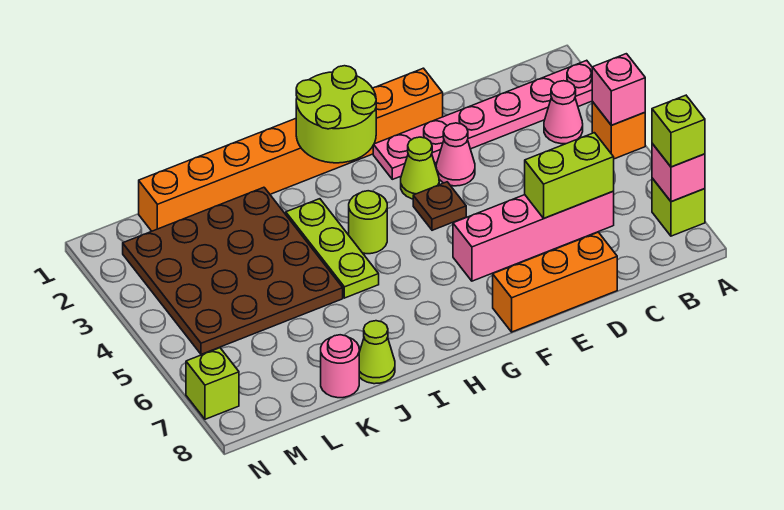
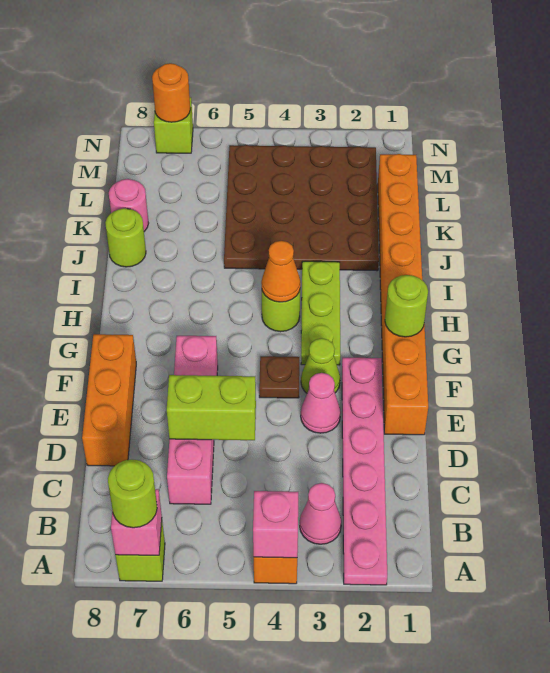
lime 1x1 brick [652,95,705,167] -> lime 1x1 round brick [108,459,157,528]
lime 1x2 brick [525,133,614,218] -> lime 1x2 brick turned to [167,375,256,440]
lime 2x2 round brick [296,66,376,163] -> lime 1x1 round brick [385,275,428,337]
none -> orange 1x1 cone [261,241,300,302]
lime 1x3 plate [286,199,379,298] -> lime 1x3 plate turned to [301,261,340,365]
lime 1x1 cone [359,321,395,384] -> lime 1x1 round brick [105,208,146,267]
none -> orange 1x1 round brick [152,63,190,122]

